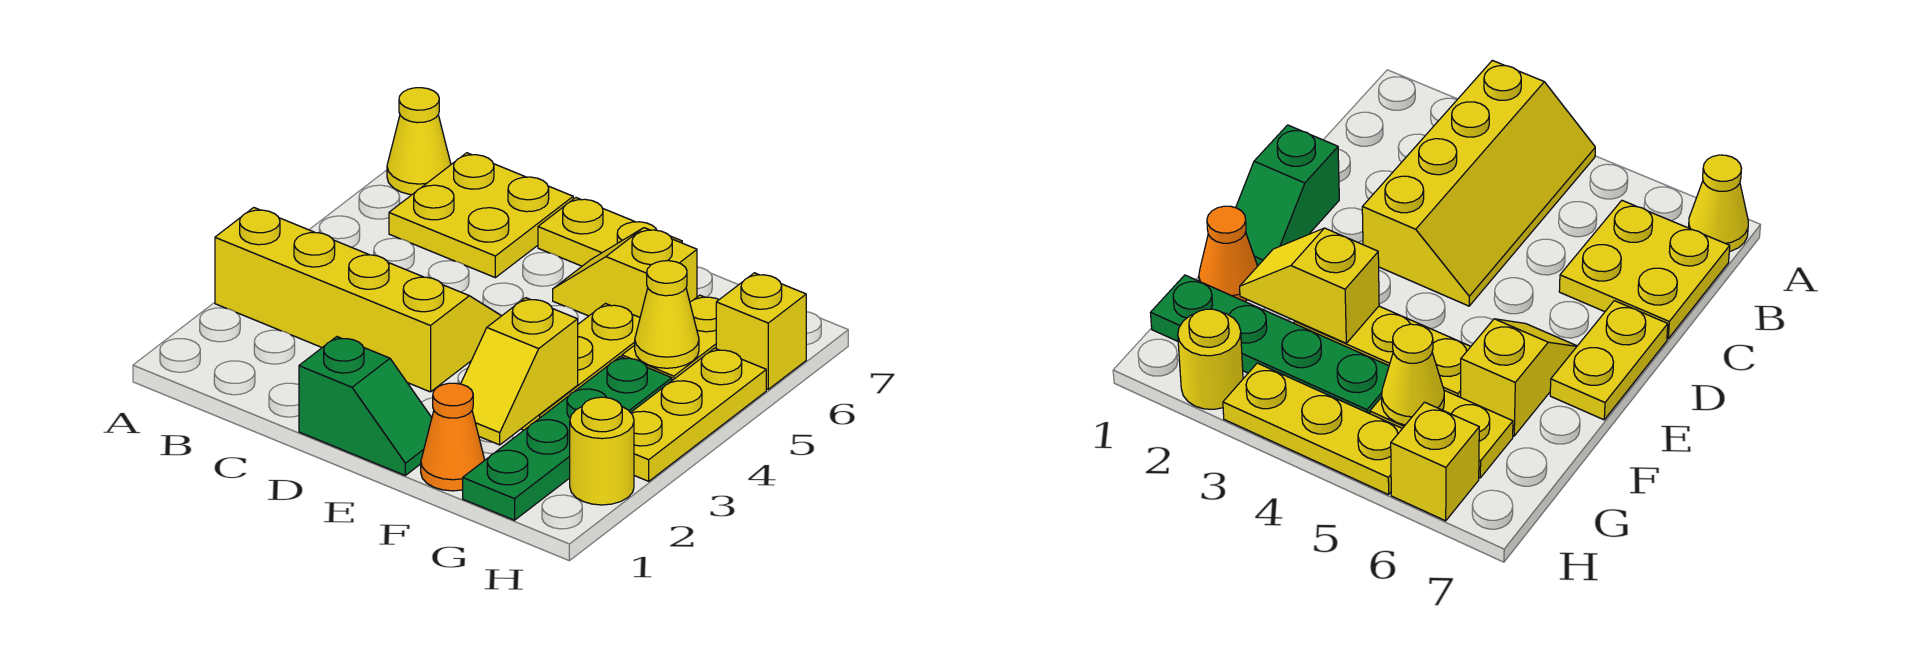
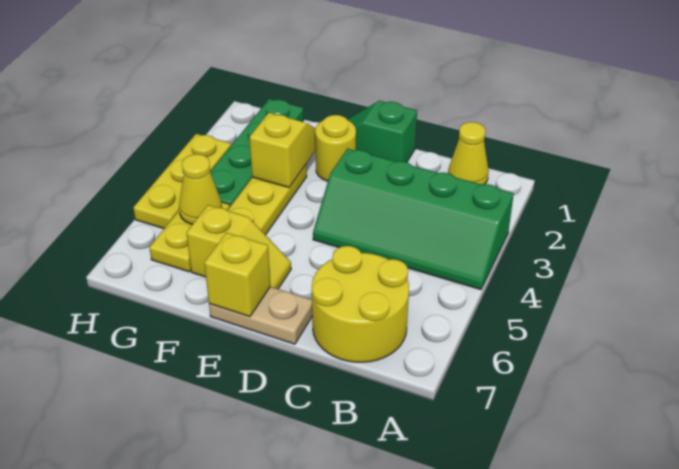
yellow 2x4 slope [215,208,501,392] -> green 2x4 slope [313,149,514,290]
yellow 1x1 cone [387,88,451,195] -> yellow 1x1 cone moved to [448,122,489,185]
yellow 2x2 plate [389,153,573,278] -> yellow 2x2 round brick [312,246,409,362]
yellow 1x2 plate [538,198,682,266] -> tan 1x2 plate [209,287,312,344]
orange 1x1 cone [421,383,485,491] -> none
yellow 1x1 round brick [570,397,634,505] -> yellow 1x1 round brick moved to [315,115,356,181]
yellow 1x1 brick [716,273,806,389] -> yellow 1x1 brick moved to [204,233,270,317]

